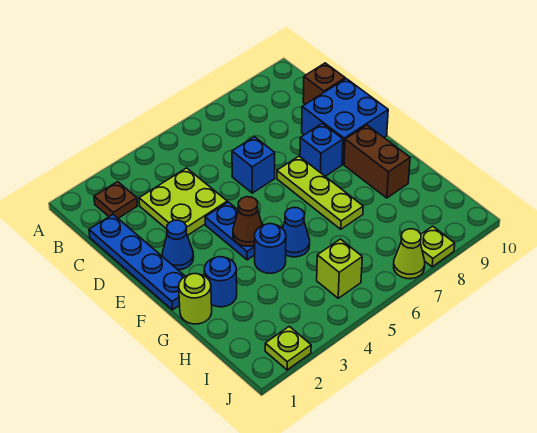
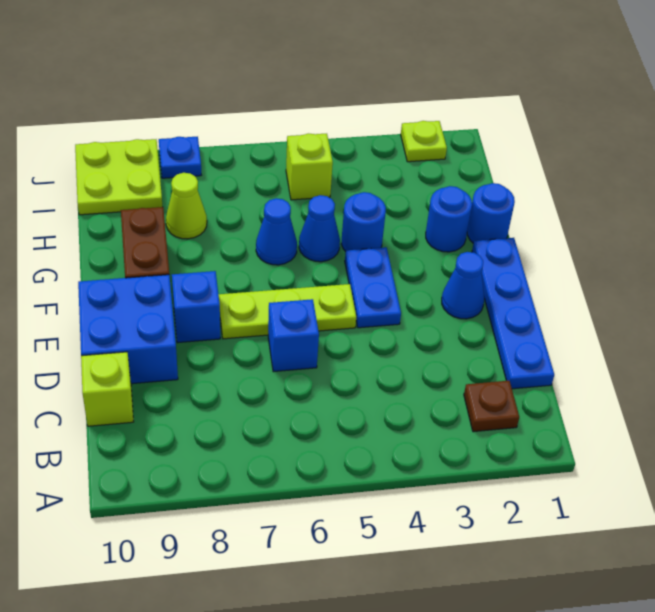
lime 2x2 plate [139,168,227,236] -> lime 2x2 plate moved to [75,139,162,215]
brown 1x1 brick [303,63,345,104] -> lime 1x1 brick [81,352,134,426]
lime 1x3 plate [277,156,363,229] -> lime 1x3 plate turned to [218,284,356,339]
brown 1x1 cone [233,197,262,246] -> none
lime 1x1 round brick [179,274,212,324] -> blue 1x1 round brick [467,183,515,243]
none -> blue 1x1 cone [256,198,297,265]
lime 1x1 cone [394,229,425,279] -> lime 1x1 cone moved to [166,173,207,239]
lime 1x1 plate [421,226,455,267] -> blue 1x1 plate [159,137,201,178]

